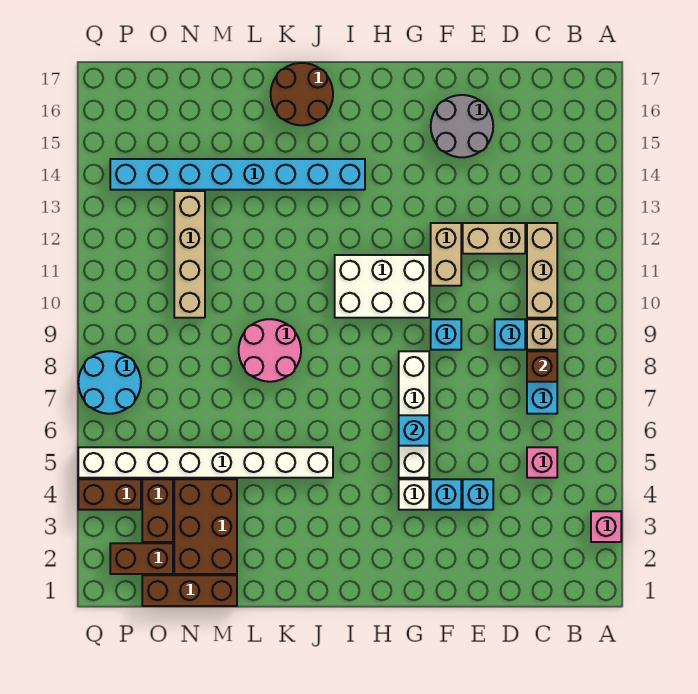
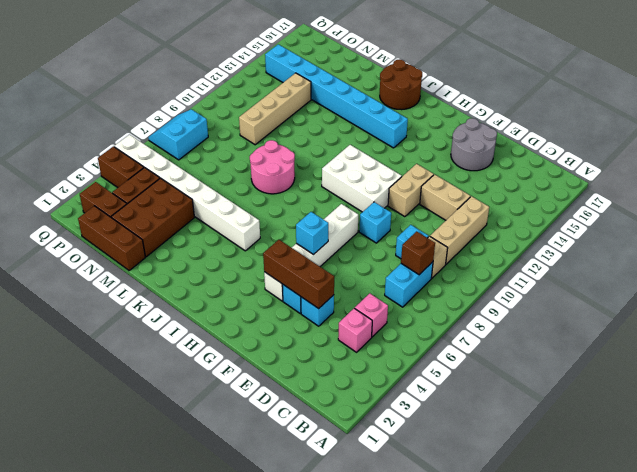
pink 1x1 brick [591,511,621,542] -> pink 1x1 brick moved to [338,308,372,352]
none -> brown 1x3 brick [263,240,334,309]
cyan 2x2 round brick [78,351,141,414] -> cyan 2x2 slope [148,109,208,160]

